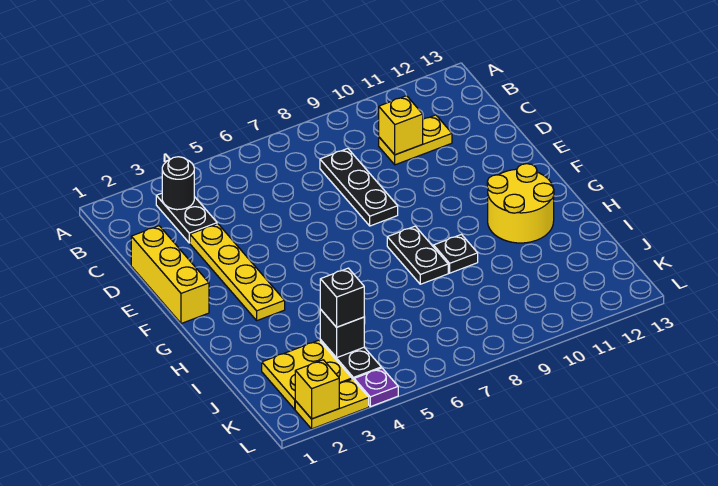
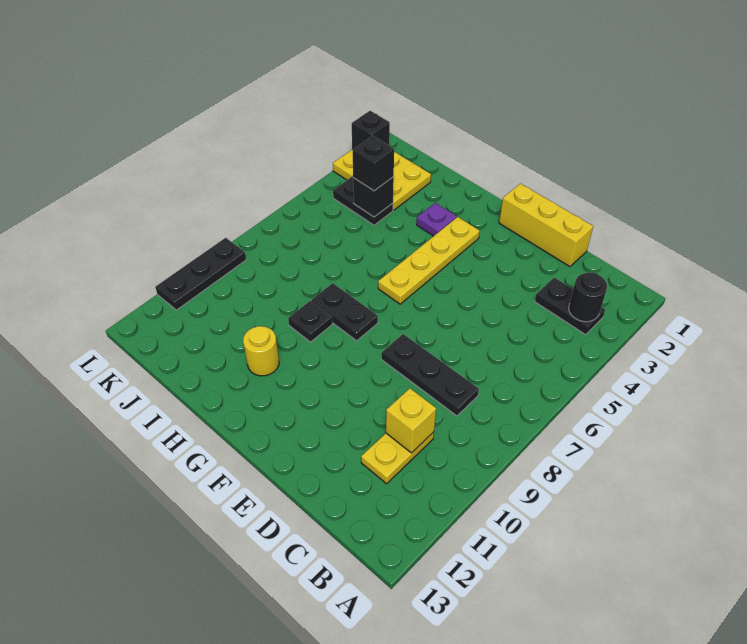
yellow 1x4 plate [190,224,285,320] -> yellow 1x4 plate turned to [378,217,480,304]
yellow 2x2 round brick [487,164,554,243] -> yellow 1x1 round brick [243,326,279,376]
yellow 1x1 brick [295,360,339,419] -> black 1x1 brick [352,111,390,149]
purple 1x1 plate [354,368,398,407] -> purple 1x1 plate moved to [417,203,457,236]
none -> black 1x3 plate [155,238,246,310]

